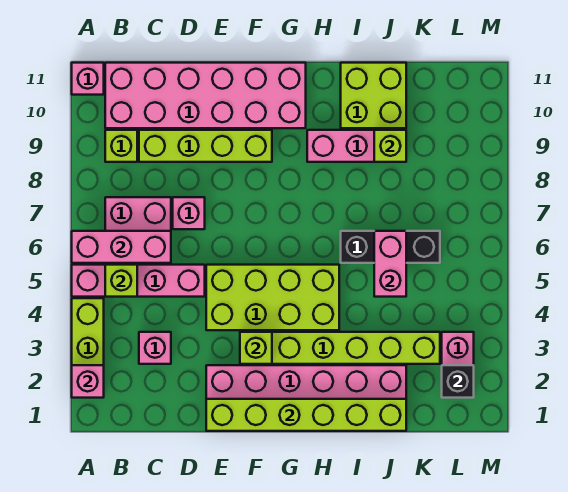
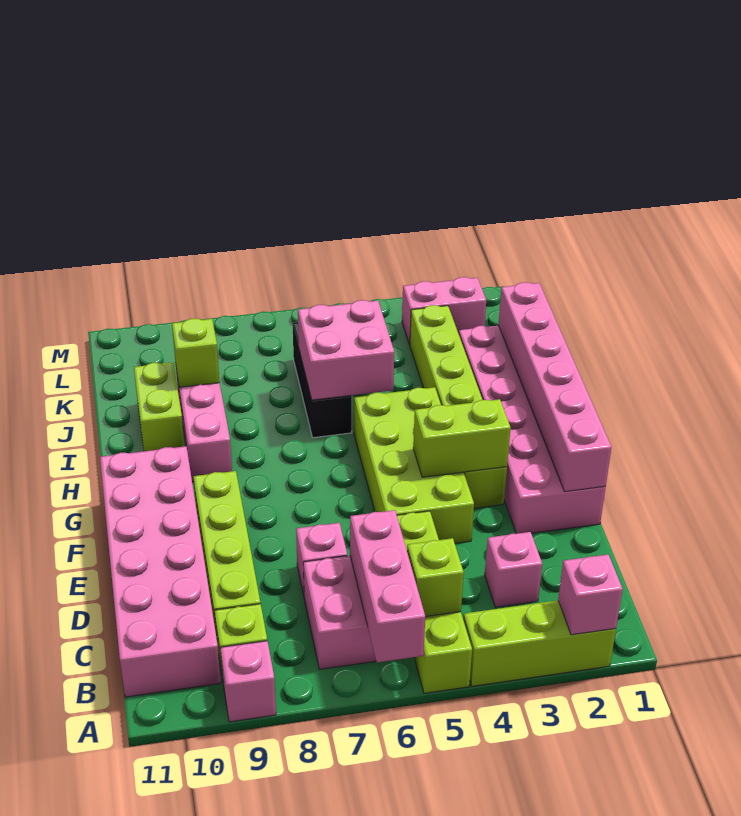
pink 1x4 brick [72,265,205,297] -> lime 1x4 brick [397,511,472,693]
pink 1x1 brick [72,63,104,95] -> pink 1x1 brick moved to [220,641,276,722]
lime 1x6 brick [206,399,406,431] -> pink 1x6 brick [498,282,612,491]
lime 1x1 brick [240,332,272,364] -> lime 1x2 brick [413,399,511,477]
lime 2x2 brick [341,63,406,128] -> lime 1x2 brick [134,362,184,451]
pink 1x2 brick [374,231,406,297] -> pink 2x2 brick [298,300,394,400]
black 1x1 brick [442,365,474,398] -> none

